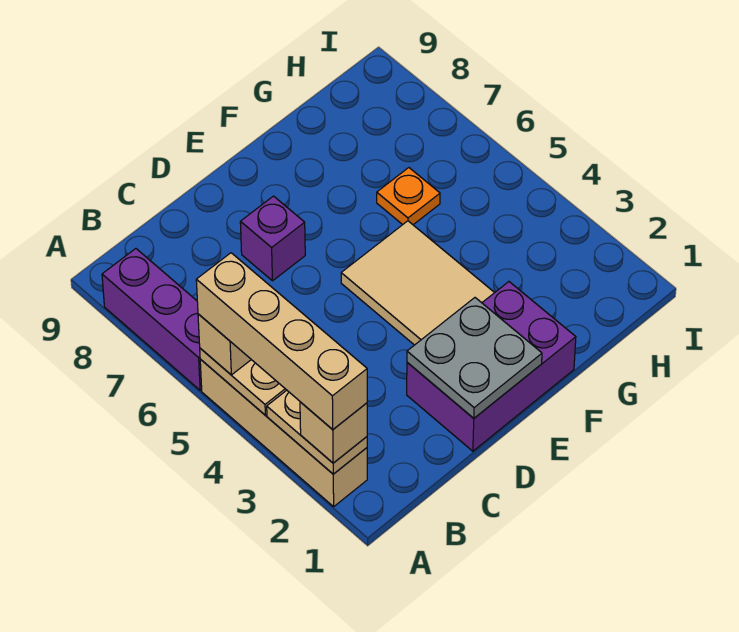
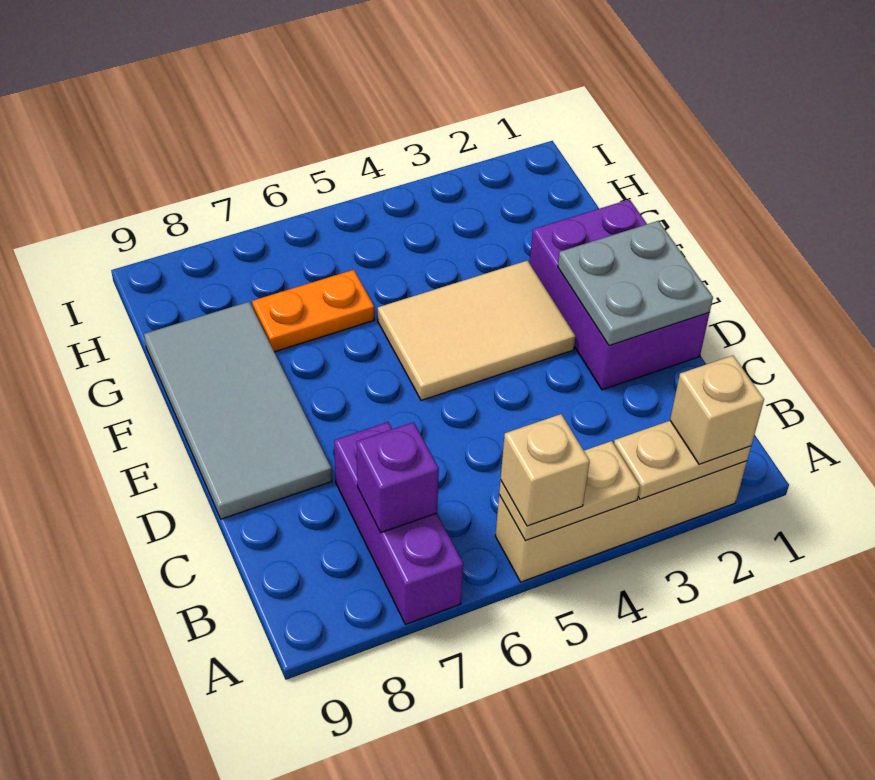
tan 1x4 brick [196,253,367,429] -> none
purple 1x3 brick [102,249,202,390] -> purple 1x3 brick turned to [334,422,463,625]
purple 1x1 brick [240,196,305,281] -> purple 1x1 brick moved to [356,422,439,533]
none -> grey 2x4 tile [144,302,332,519]
orange 1x1 plate [377,168,440,225] -> orange 1x2 plate [252,270,374,352]

